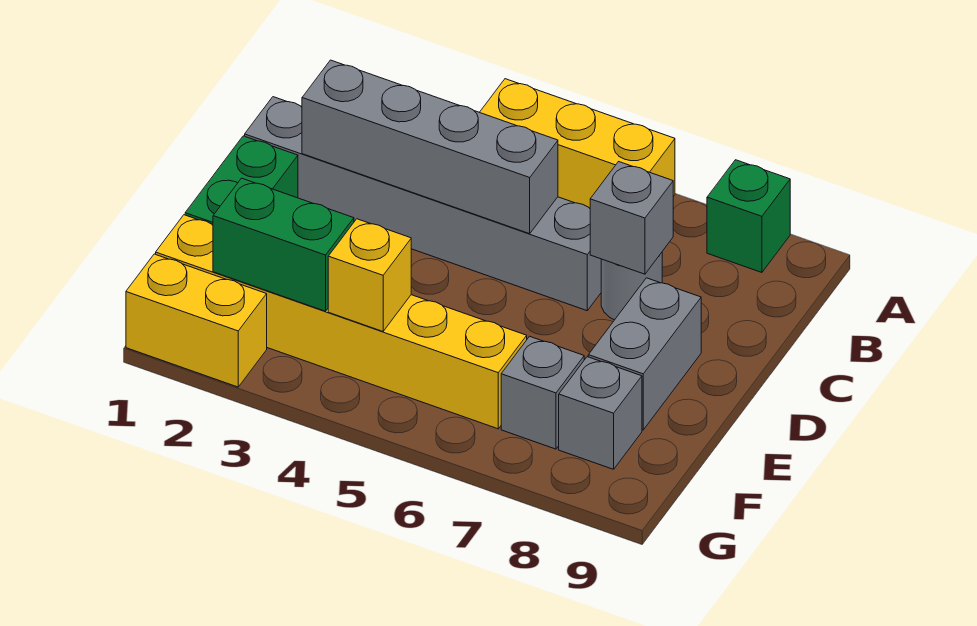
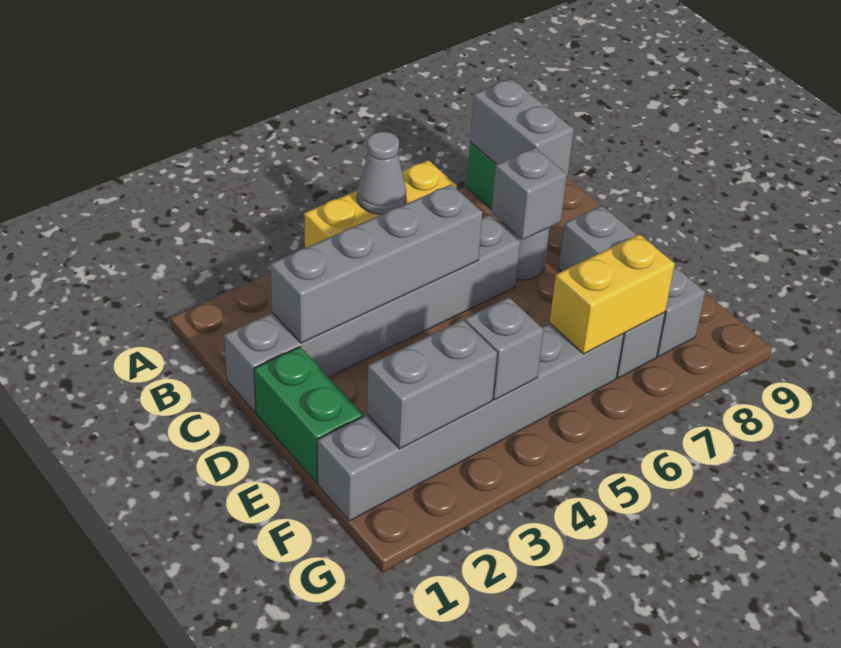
none -> grey 1x1 cone [357,132,406,214]
none -> grey 1x2 brick [470,79,574,176]
yellow 1x6 brick [156,215,527,429] -> grey 1x6 brick [318,323,624,521]
green 1x2 brick [213,178,354,311] -> grey 1x2 brick [367,320,497,449]
yellow 1x1 brick [328,219,411,331] -> grey 1x1 brick [465,297,544,400]
yellow 1x2 brick [126,254,267,387] -> yellow 1x2 brick moved to [550,234,675,354]

